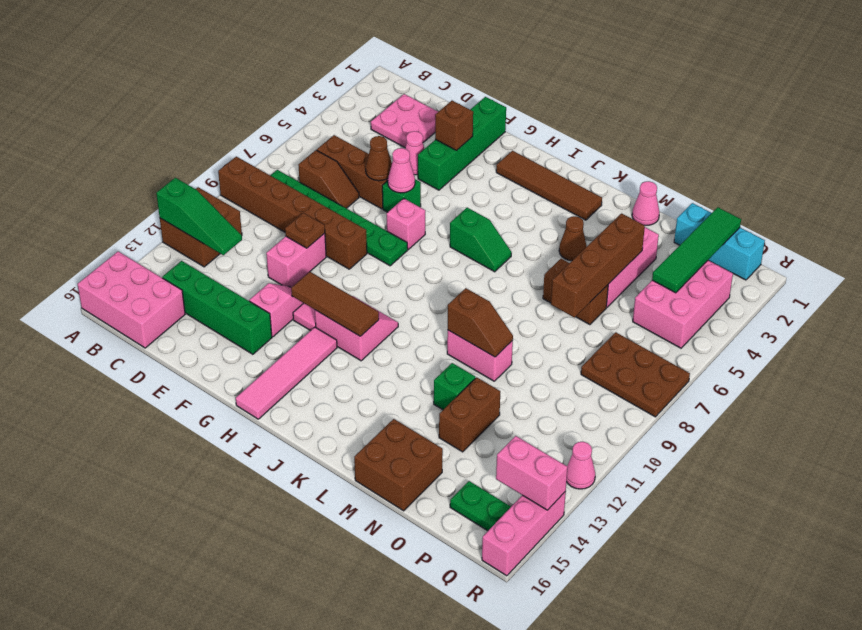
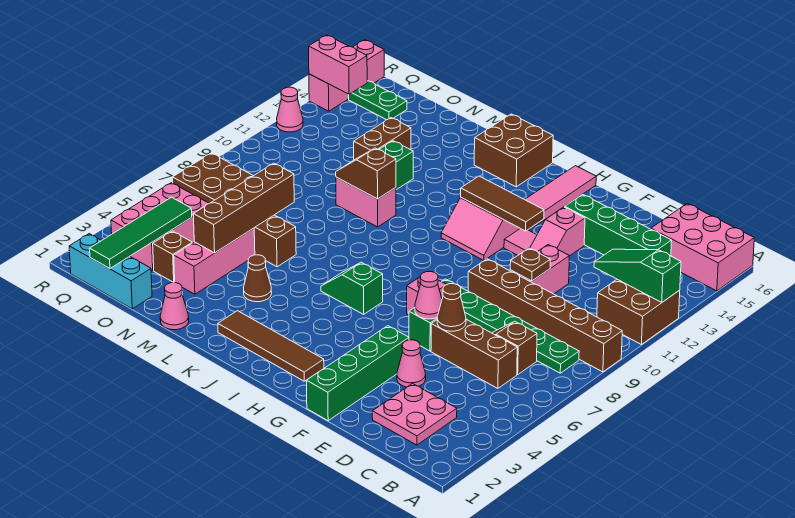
brown 1x1 brick [435,101,473,151] -> brown 1x1 brick moved to [153,231,192,282]
brown 2x2 brick [354,419,443,511] -> brown 2x2 brick moved to [474,114,553,187]

